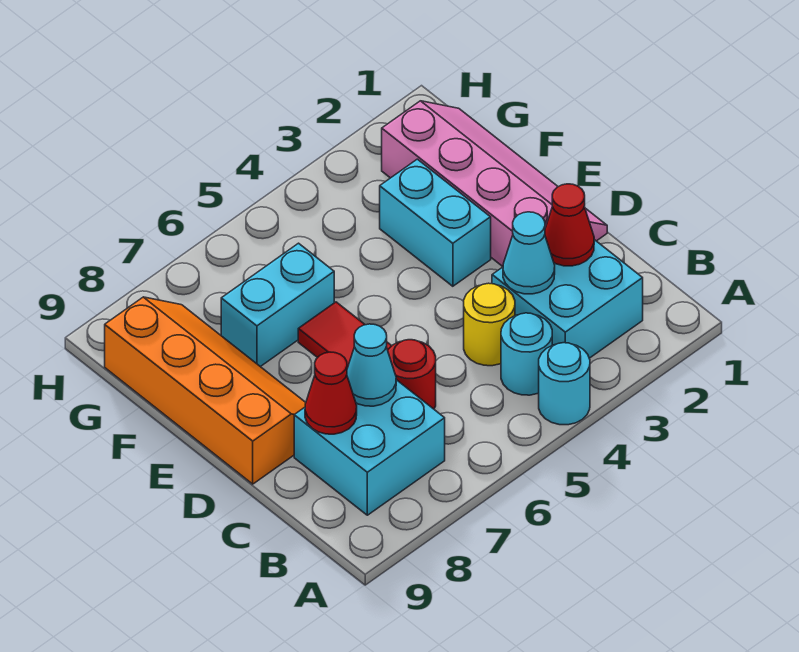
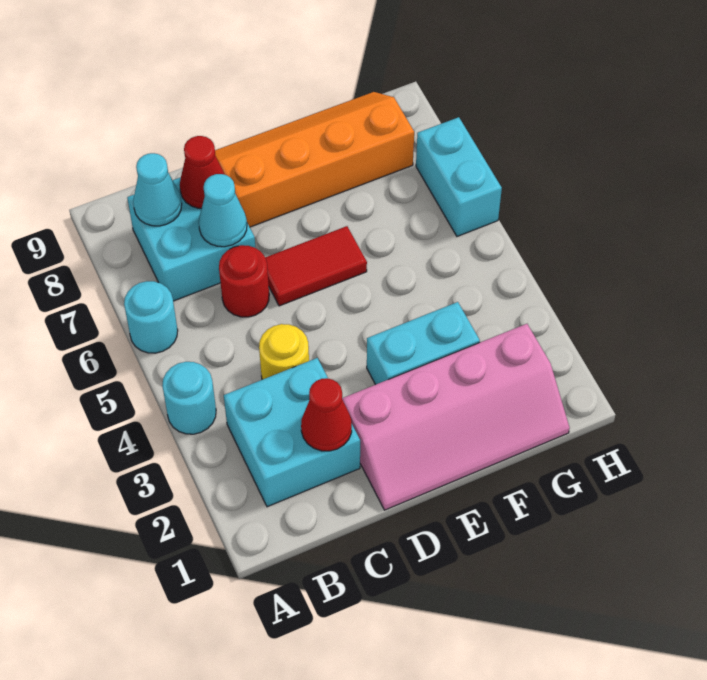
cyan 1x1 round brick [501,313,552,395] -> cyan 1x1 round brick moved to [124,281,178,353]
cyan 1x1 cone [503,212,555,294] -> cyan 1x1 cone moved to [133,153,182,226]
orange 2x4 slope [105,297,306,484] -> orange 2x4 slope turned to [215,92,414,227]
cyan 1x2 brick [221,243,334,367] -> cyan 1x2 brick moved to [416,117,502,236]

